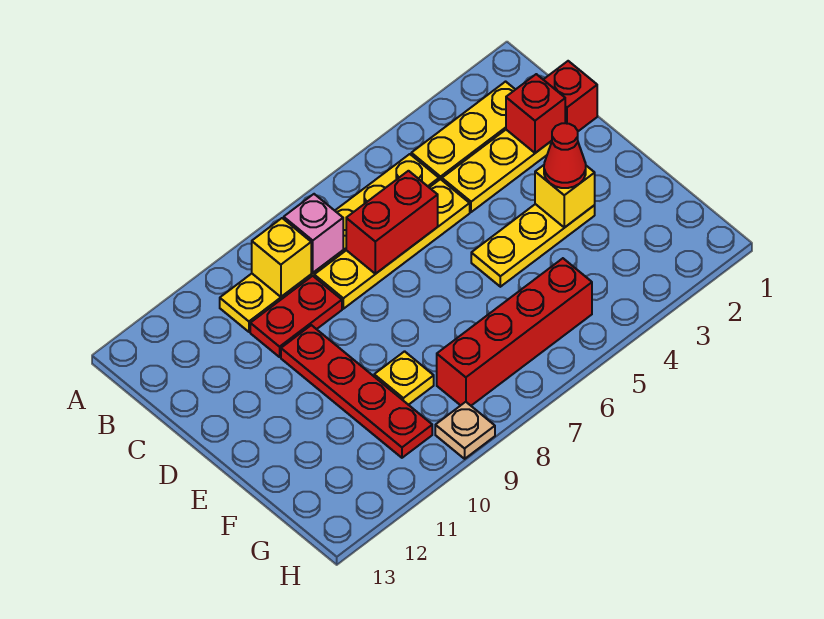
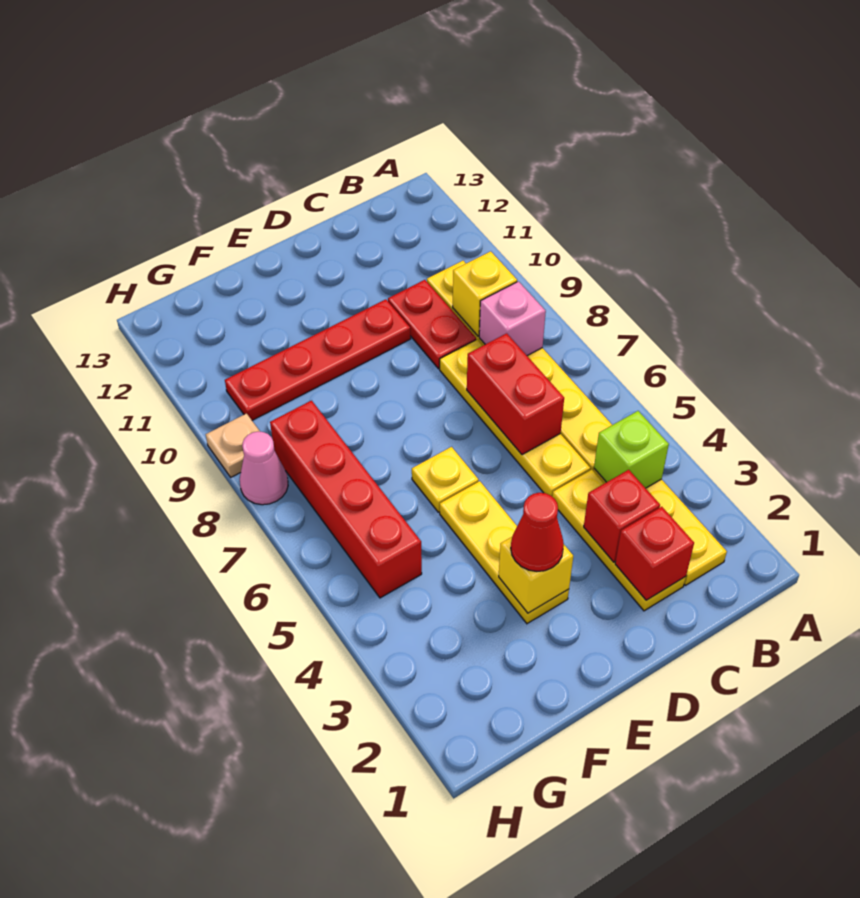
none -> lime 1x1 brick [594,411,669,488]
red 1x1 brick [543,61,597,131] -> red 1x1 brick moved to [584,470,660,562]
yellow 1x1 plate [374,351,434,405] -> yellow 1x1 plate moved to [412,447,479,512]
none -> pink 1x1 cone [240,431,288,505]

